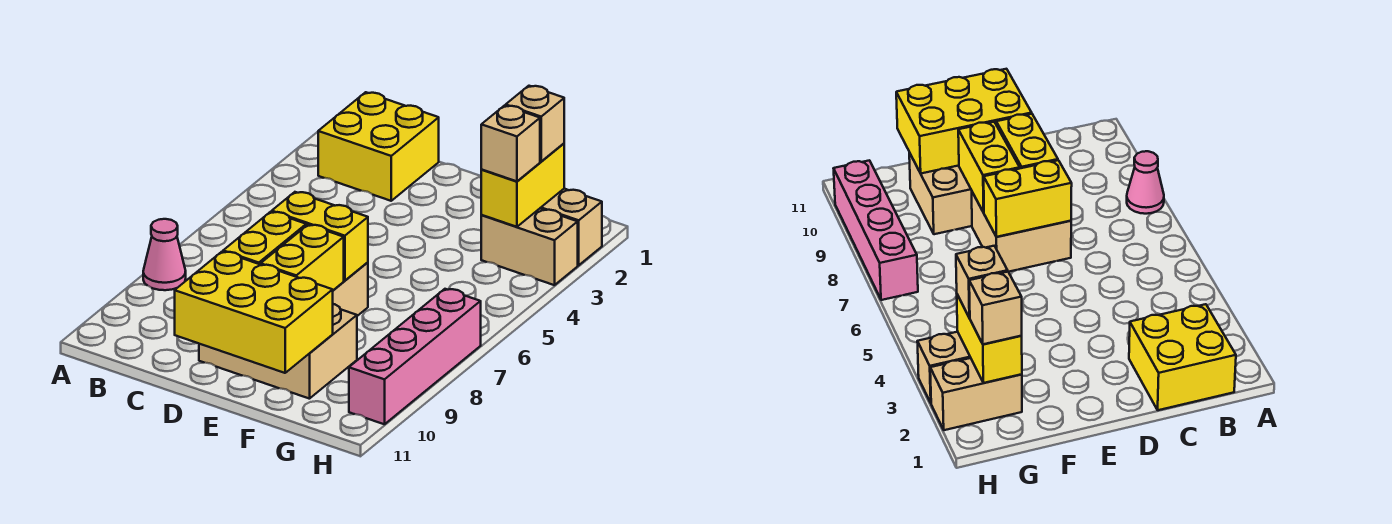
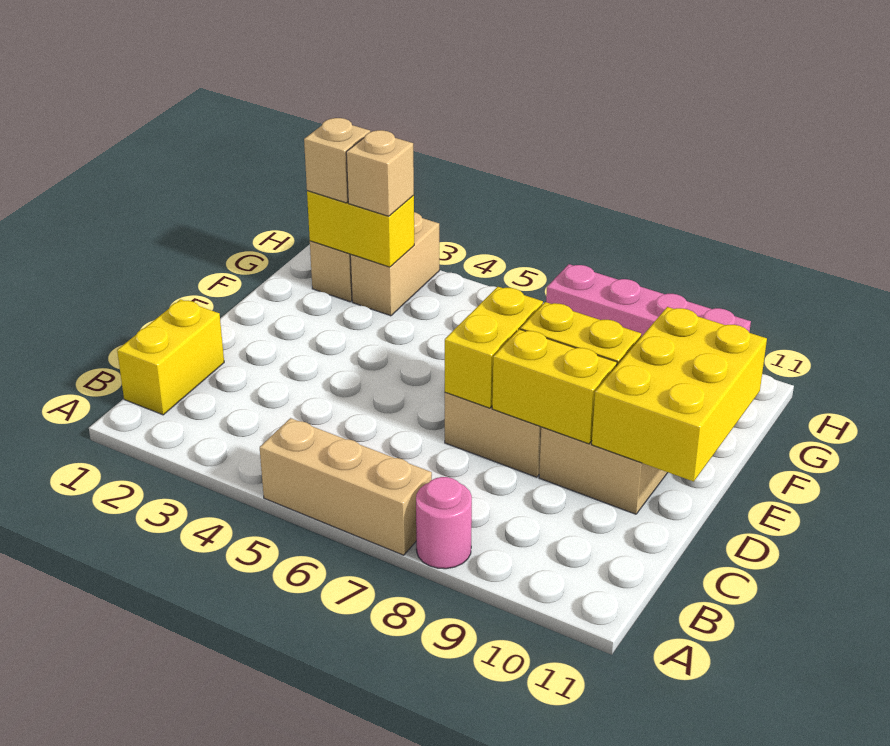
none -> tan 1x3 brick [260,418,432,555]
pink 1x1 cone [143,219,186,290] -> pink 1x1 round brick [416,477,472,569]
yellow 2x2 brick [318,92,439,201] -> yellow 1x2 brick [117,299,224,415]

